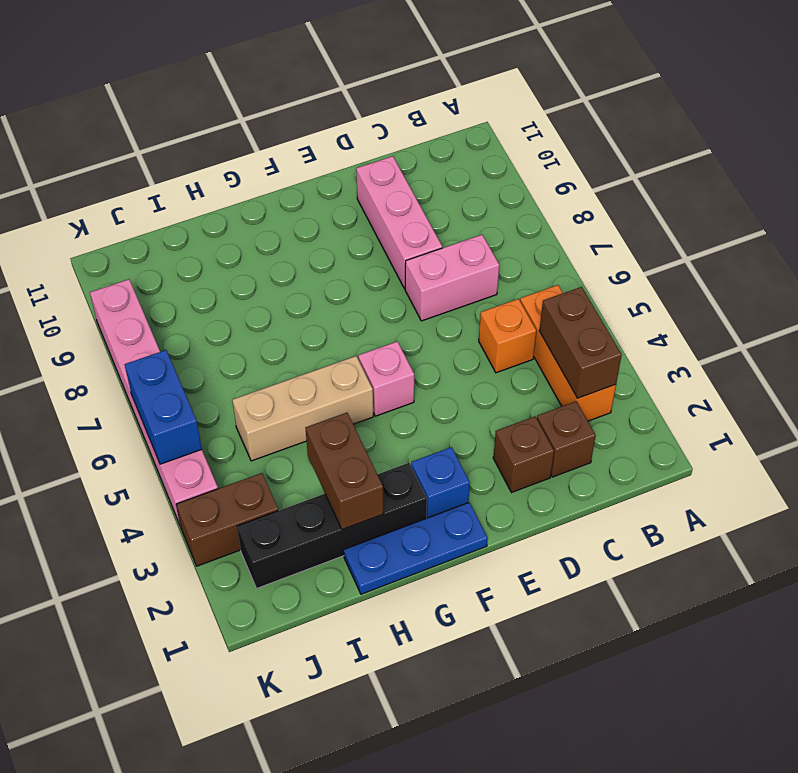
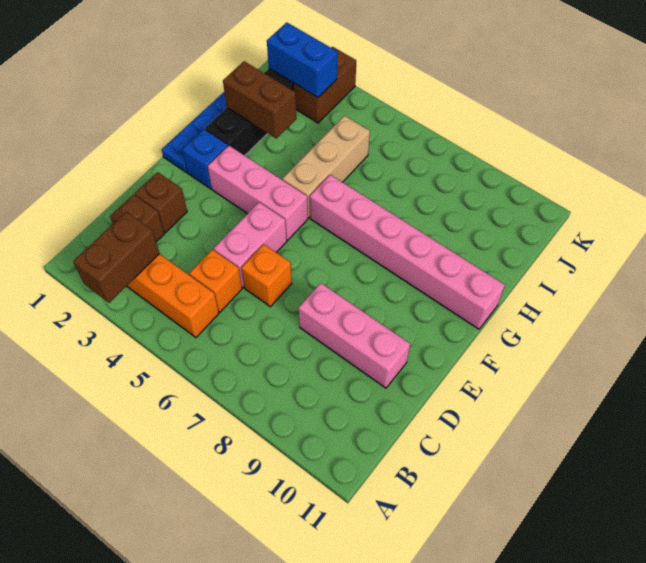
brown 1x2 brick [539,287,622,398] -> brown 1x2 brick turned to [73,212,160,303]
pink 1x2 brick [405,235,499,321] -> pink 1x2 brick moved to [214,202,287,287]
none -> orange 1x1 brick [241,244,292,307]
pink 1x1 brick [358,341,414,416] -> pink 1x3 brick [208,146,308,240]
pink 1x6 brick [90,279,218,527] -> pink 1x6 brick moved to [310,175,505,329]
blue 1x2 brick [125,350,202,464] -> blue 1x2 brick moved to [267,22,338,98]

